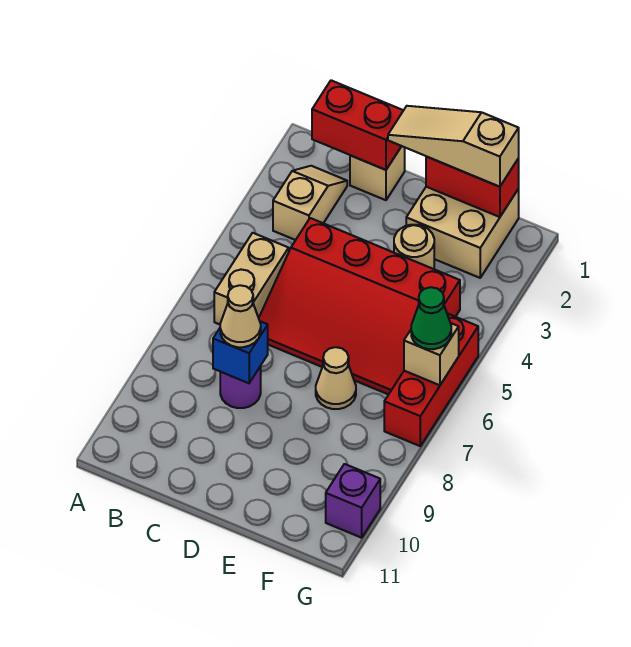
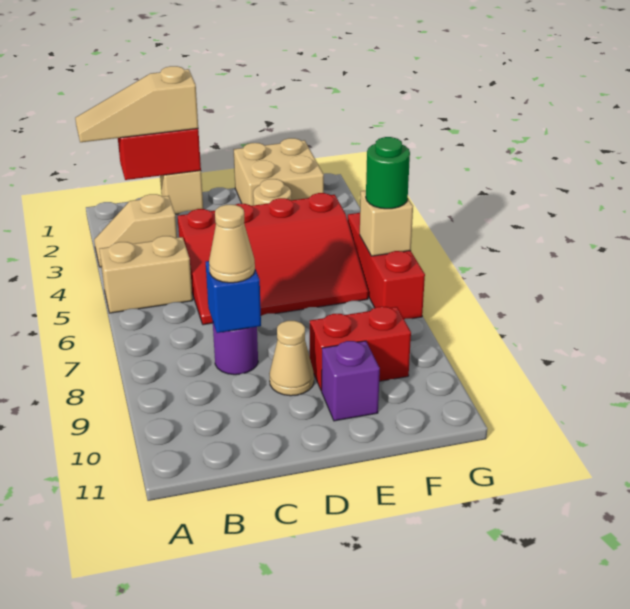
tan 1x2 slope [273,166,347,240] -> tan 1x2 slope turned to [94,194,177,267]
tan 1x2 brick [214,233,289,324] -> tan 1x2 brick turned to [100,236,193,313]
tan 1x3 slope [388,106,519,187] -> tan 1x3 slope moved to [75,66,198,142]
red 1x2 brick [426,156,519,217] -> red 1x2 brick moved to [310,307,411,391]
tan 1x1 cone [316,347,356,409] -> tan 1x1 cone moved to [269,321,314,396]
green 1x1 cone [411,287,451,349] -> green 1x1 round brick [366,137,410,209]
purple 1x1 brick [326,464,380,538] -> purple 1x1 brick moved to [322,341,380,421]

